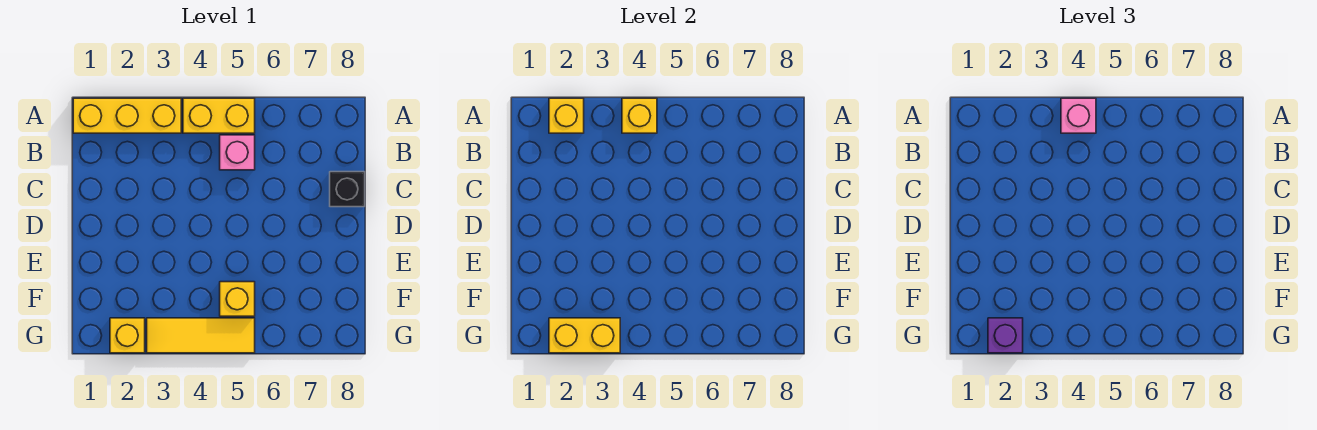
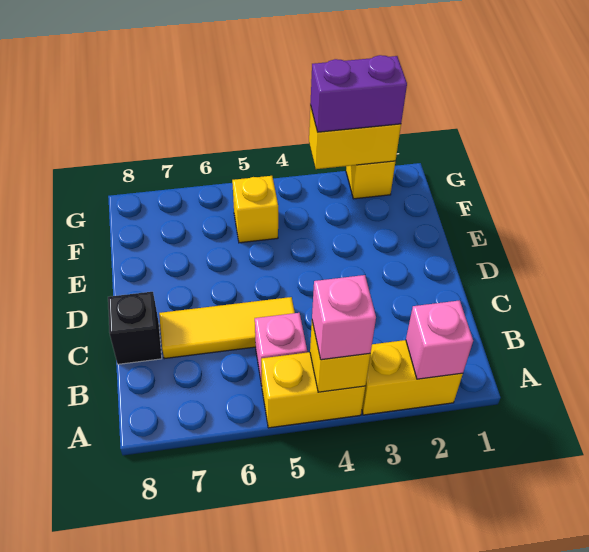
yellow 1x3 brick [73,98,181,133] -> yellow 1x2 brick [362,340,463,415]
yellow 1x1 brick [549,98,584,133] -> pink 1x1 brick [406,300,473,379]
purple 1x1 brick [988,318,1023,353] -> purple 1x2 brick [310,55,407,132]
yellow 1x3 tile [147,318,255,353] -> yellow 1x3 tile moved to [159,297,295,359]

